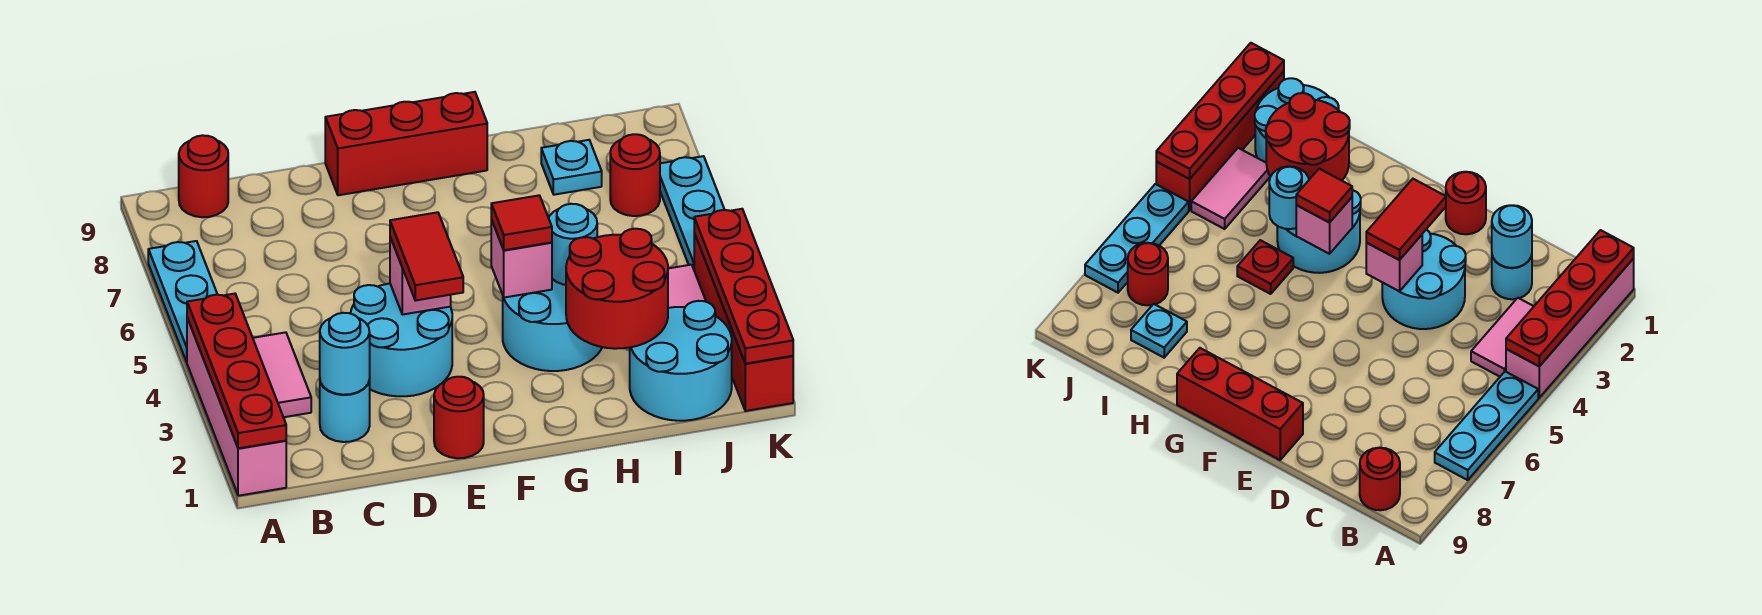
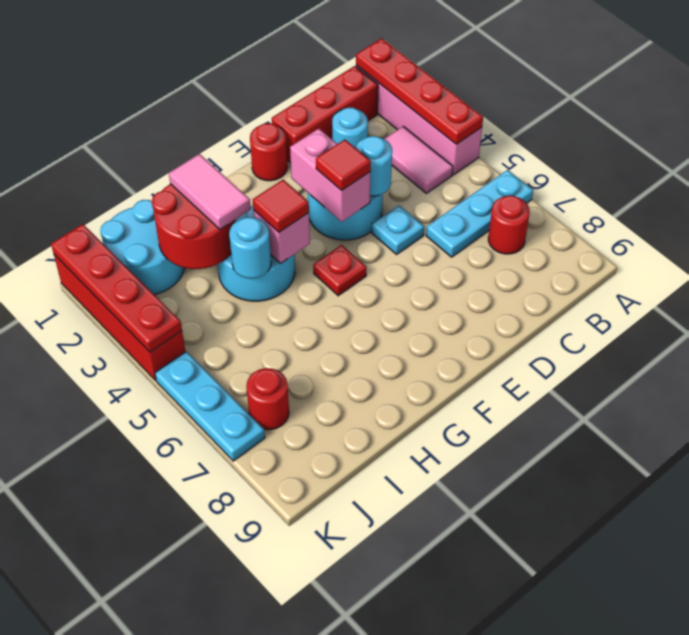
cyan 1x3 plate [148,241,218,362] -> cyan 1x3 plate turned to [426,170,533,257]
red 1x1 round brick [179,135,228,217] -> red 1x1 round brick moved to [488,196,530,254]
cyan 1x1 round brick [320,313,370,395] -> cyan 1x1 round brick moved to [355,136,392,196]
red 1x2 tile [390,212,463,301] -> red 1x1 tile [316,140,371,191]
pink 1x1 brick [390,237,451,315] -> pink 1x2 brick [290,129,371,222]
red 1x3 brick [325,92,487,195] -> red 1x3 brick moved to [272,66,378,163]
red 1x1 plate [1237,240,1293,294] -> red 1x1 plate moved to [313,245,366,296]
cyan 1x1 plate [541,140,602,195] -> cyan 1x1 plate moved to [372,205,424,254]
pink 1x2 tile [668,265,706,308] -> pink 1x2 tile moved to [169,154,251,229]

